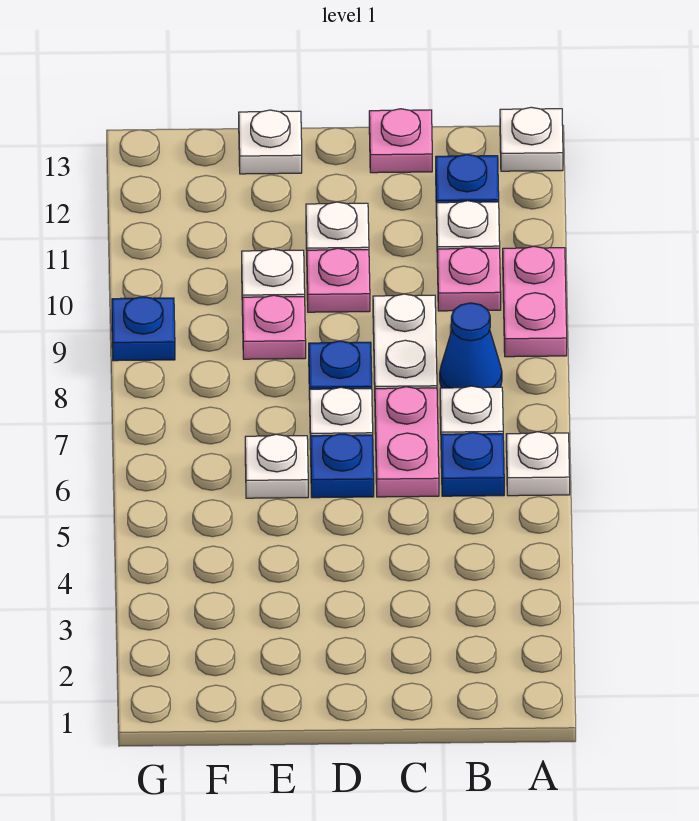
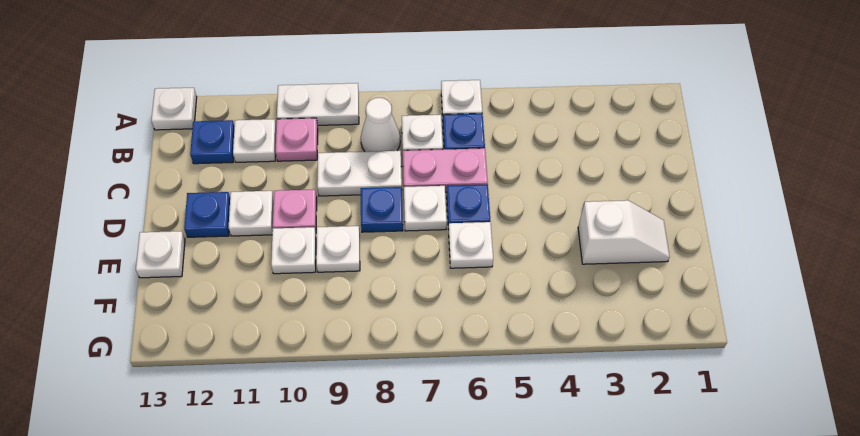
pink 1x2 plate [503,246,567,357] -> white 1x2 plate [277,83,359,125]
blue 1x1 cone [440,303,502,388] -> white 1x1 cone [361,98,400,152]
pink 1x1 plate [369,109,432,173] -> none
none -> white 1x2 slope [578,200,670,264]
pink 1x1 plate [242,295,306,359] -> white 1x1 plate [316,226,360,272]
blue 1x1 plate [112,297,175,361] -> blue 1x1 plate moved to [184,192,230,237]

